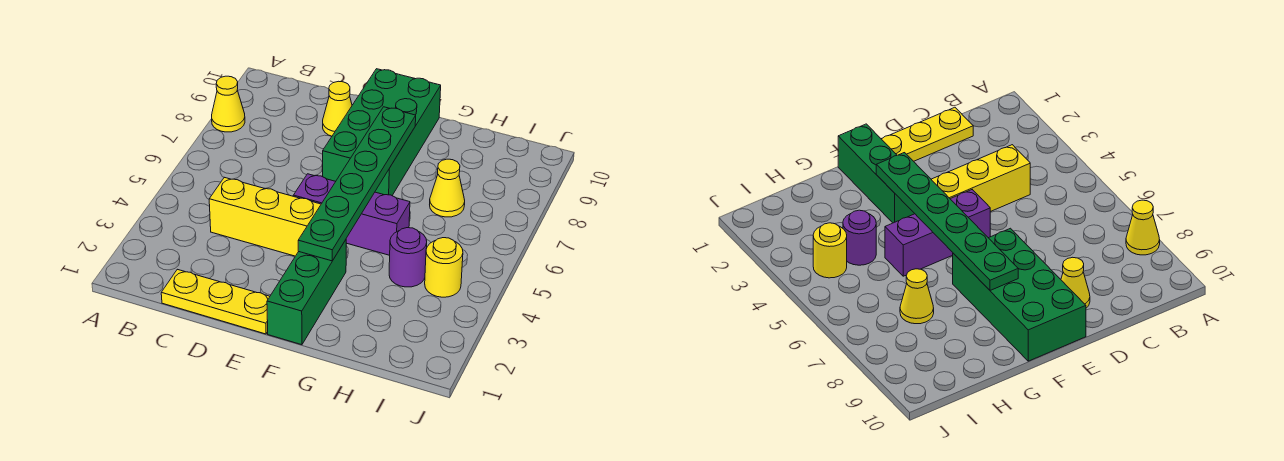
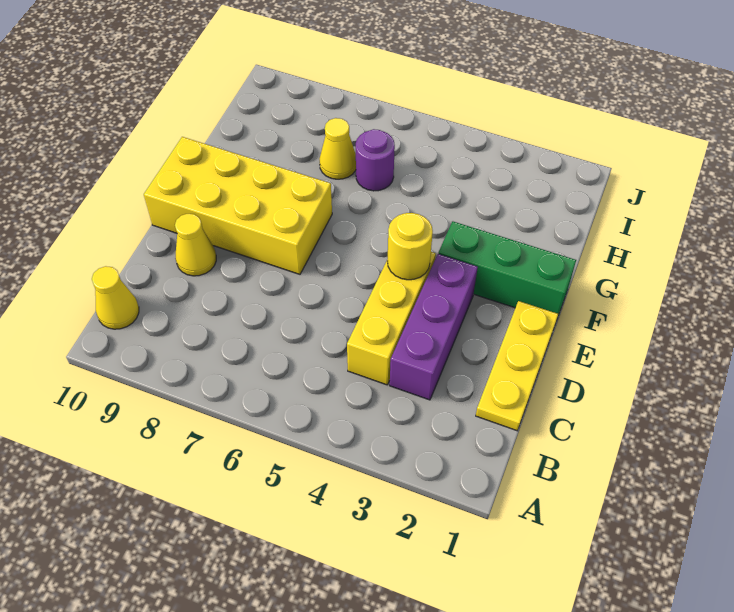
yellow 1x1 cone [212,76,245,132] -> yellow 1x1 cone moved to [92,266,139,329]
purple 1x3 brick [293,174,410,255] -> purple 1x3 brick moved to [390,254,478,400]
green 2x4 brick [323,69,441,195] -> yellow 2x4 brick [144,137,332,274]
green 1x6 plate [298,107,416,261] -> none
purple 1x1 round brick [389,228,427,287] -> purple 1x1 round brick moved to [356,129,395,191]
yellow 1x1 round brick [425,238,463,297] -> yellow 1x1 round brick moved to [388,213,433,280]

